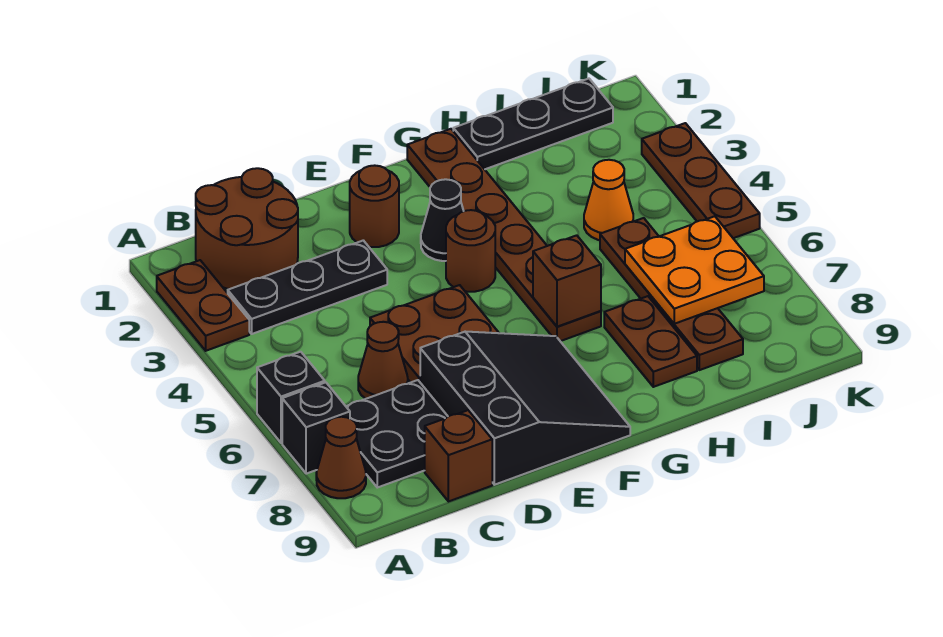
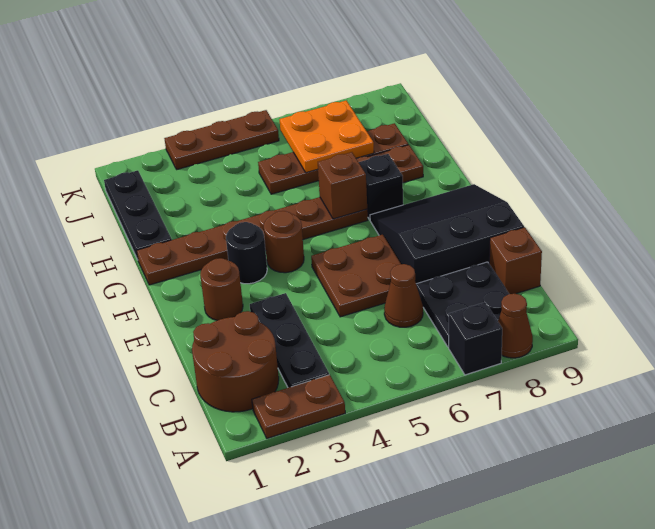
black 1x1 brick [257,352,325,443] -> black 1x1 brick moved to [359,154,403,220]
black 1x1 cone [421,179,463,261] -> black 1x1 round brick [226,222,267,284]
orange 1x1 cone [584,160,633,240] -> none

